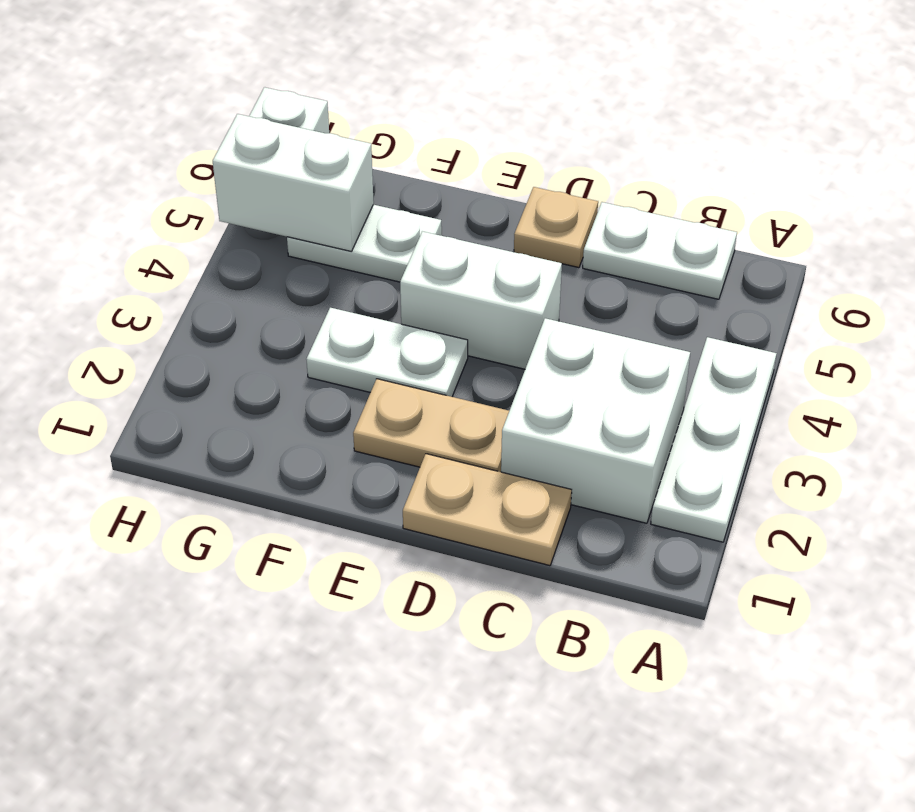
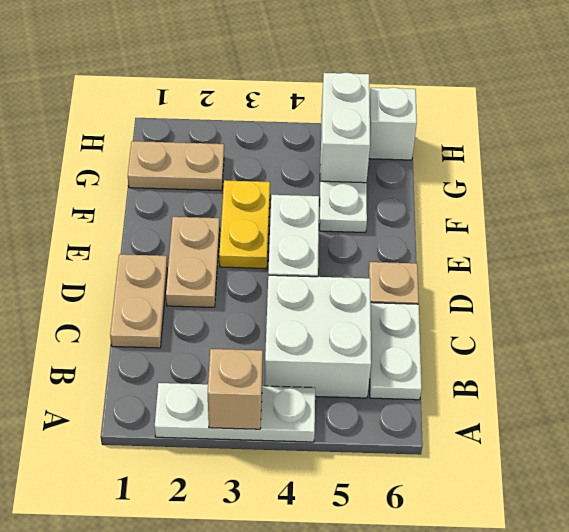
none -> tan 1x1 brick [208,349,263,429]
white 2x2 brick [501,318,690,523] -> white 2x2 brick moved to [265,275,371,398]
white 1x2 plate [306,308,468,397] -> yellow 1x2 plate [219,180,270,269]
none -> tan 1x2 plate [128,141,224,191]

